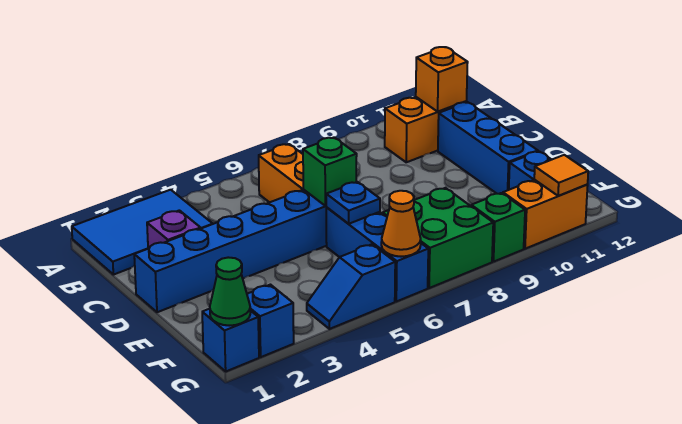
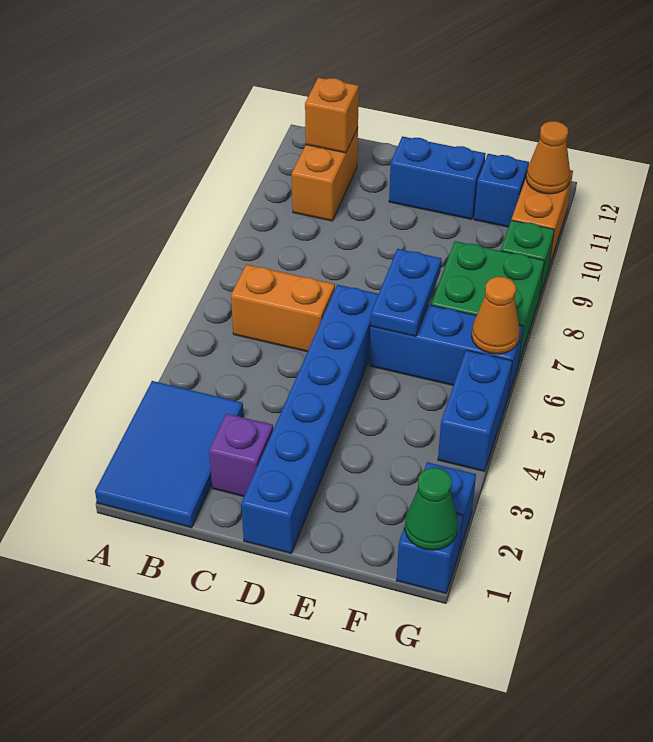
blue 1x3 brick [438,102,538,194] -> blue 1x2 brick [389,136,486,219]
green 1x1 brick [303,137,357,206] -> none
blue 1x1 plate [326,182,380,224] -> blue 1x2 plate [370,249,441,336]
blue 1x2 slope [307,244,395,329] -> blue 1x2 brick [438,350,512,471]
orange 1x1 tile [534,155,588,196] -> orange 1x1 cone [526,121,570,194]

